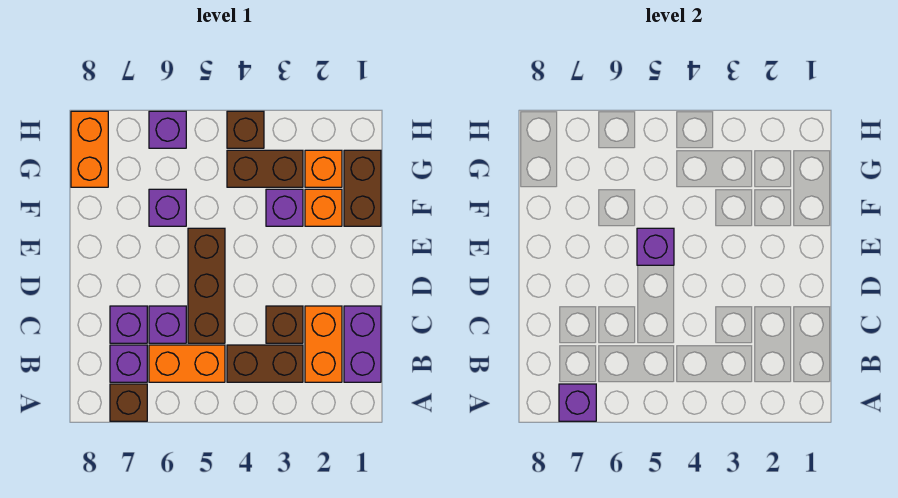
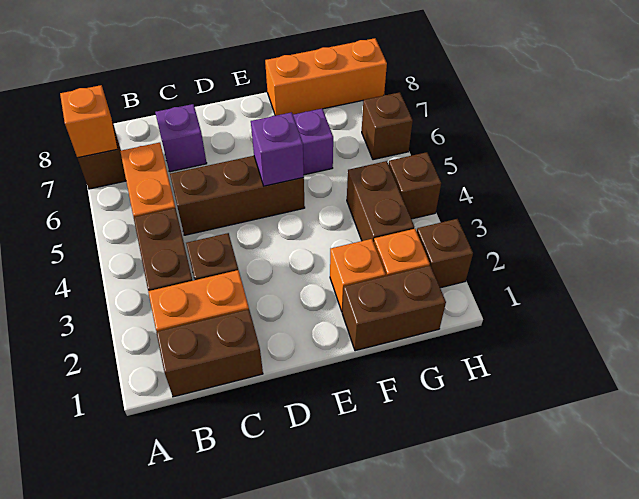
purple 1x1 brick [559,384,596,421] -> orange 1x1 brick [60,85,118,158]
purple 1x2 brick [344,306,381,382] -> brown 1x2 brick [156,309,263,397]
purple 1x1 brick [110,345,147,382] -> none
purple 1x1 brick [149,306,186,343] -> none
purple 1x1 brick [266,189,303,226] -> none
orange 1x2 brick [71,111,108,187] -> orange 1x3 brick [265,38,387,116]
none -> brown 1x1 brick [417,219,473,288]
purple 1x1 brick [149,111,186,148] -> brown 1x1 brick [362,92,413,160]

